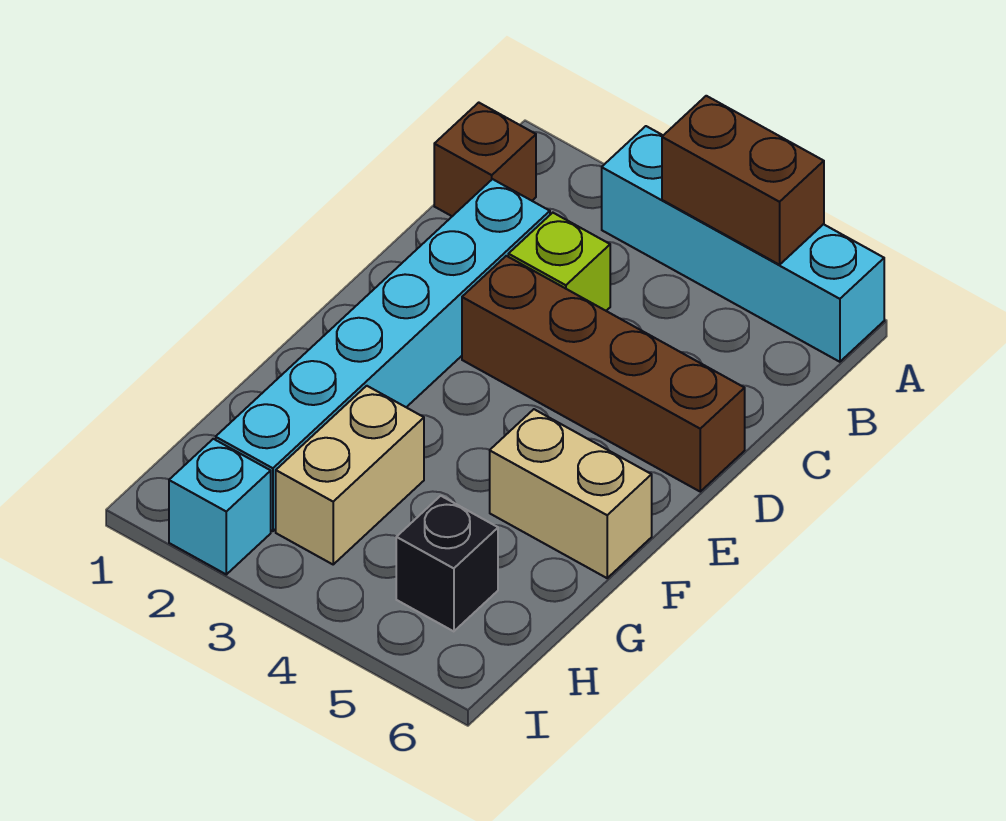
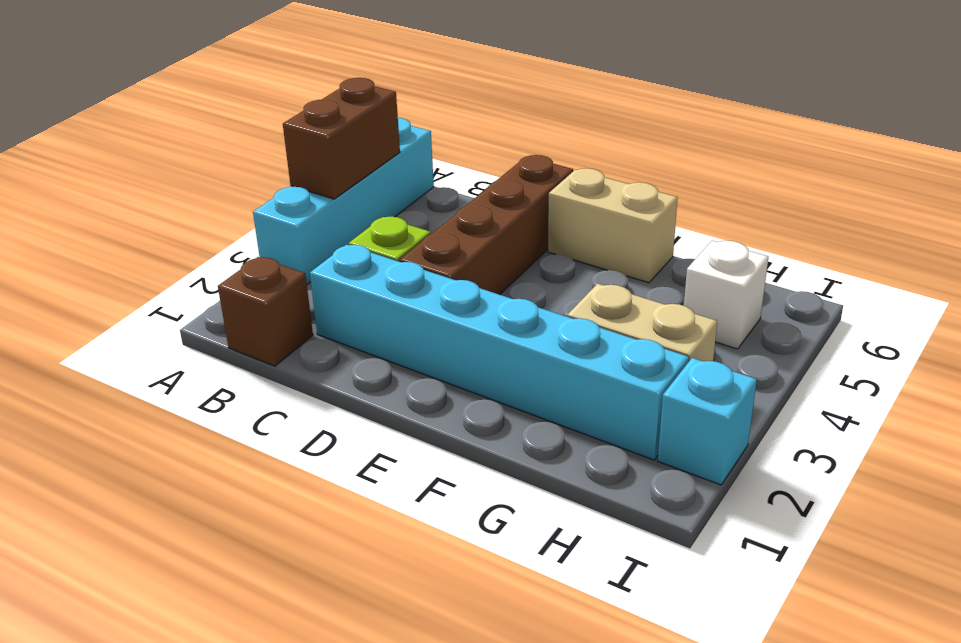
tan 1x2 brick [490,409,652,578] -> tan 1x2 brick turned to [548,168,678,283]
black 1x1 brick [396,496,498,631] -> white 1x1 brick [684,241,768,349]

